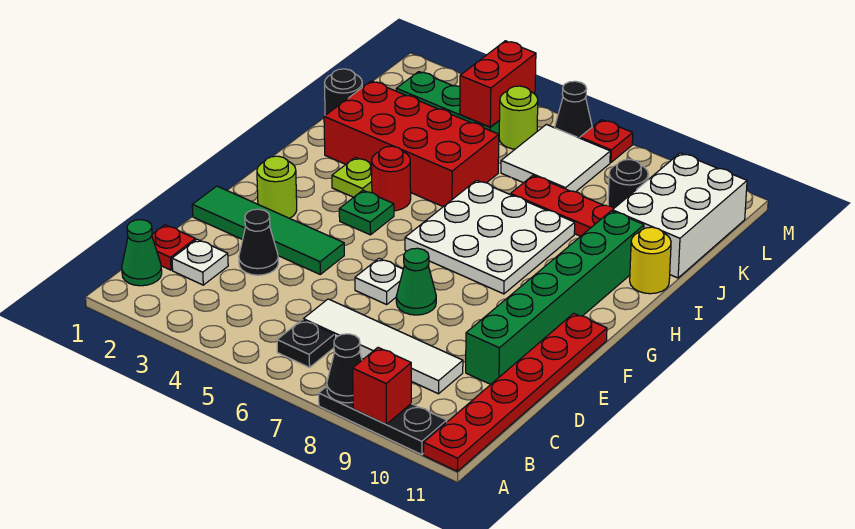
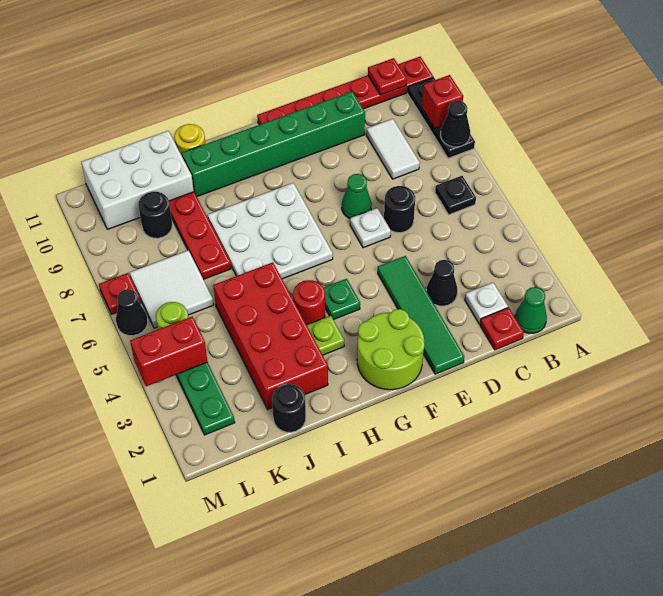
none -> red 1x1 plate [368,58,407,95]
white 1x4 tile [303,299,463,394] -> white 1x2 tile [366,119,420,179]
none -> black 1x1 round brick [384,186,415,233]
lime 1x1 round brick [257,156,297,218] -> lime 2x2 round brick [357,309,424,390]

